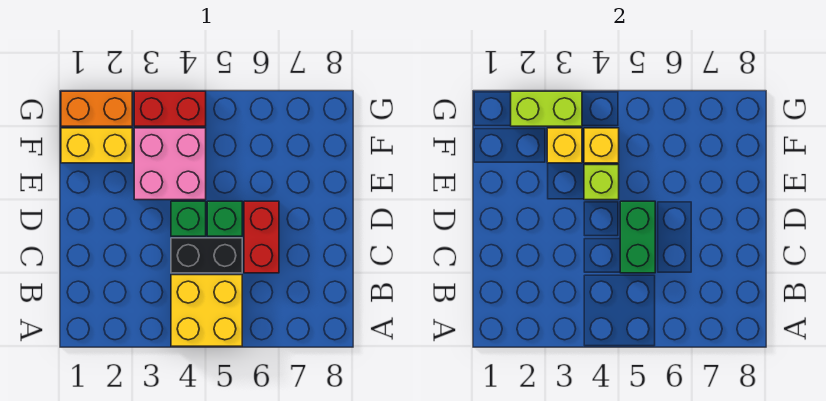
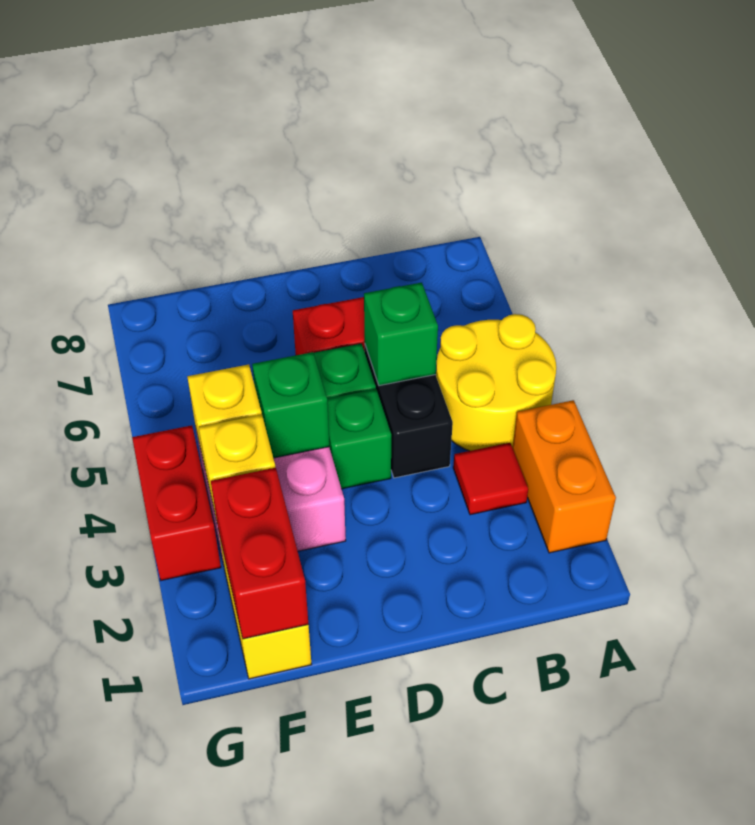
yellow 2x2 brick [171,275,242,346] -> yellow 2x2 round brick [436,314,556,451]
none -> red 1x1 tile [453,443,528,515]
green 1x2 brick [620,201,655,273] -> green 1x1 brick [364,283,438,386]
lime 1x1 brick [584,165,619,200] -> green 1x1 brick [252,352,329,458]
none -> red 1x2 brick [211,468,308,639]
orange 1x2 brick [61,91,132,126] -> orange 1x2 brick moved to [512,400,616,553]
lime 1x2 brick [511,91,582,126] -> none

